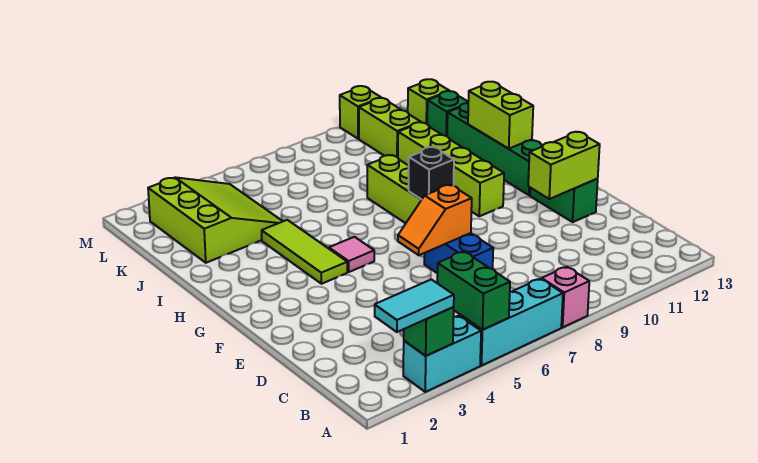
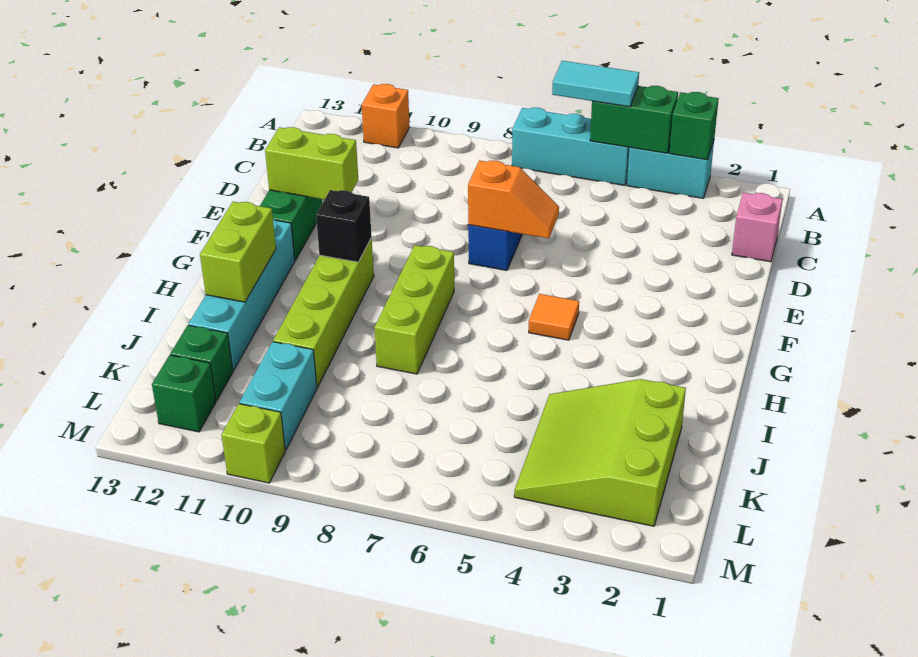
cyan 1x2 tile [375,279,454,332] -> cyan 1x2 tile moved to [552,61,639,107]
green 1x2 brick [437,252,510,330] -> green 1x2 brick turned to [590,86,678,153]
pink 1x1 brick [542,267,589,327] -> pink 1x1 brick moved to [732,192,783,262]
none -> orange 1x1 brick [362,84,410,148]
lime 1x3 tile [262,220,347,284] -> none
pink 1x1 tile [329,237,374,272] -> orange 1x1 tile [529,294,579,340]
black 1x1 brick [409,147,454,200] -> black 1x1 brick moved to [316,190,372,262]
green 1x4 brick [447,103,543,195] -> cyan 1x4 brick [188,219,295,371]
lime 1x2 brick [359,98,421,157] -> cyan 1x2 brick [239,342,317,450]
lime 1x1 brick [408,79,449,124] -> green 1x1 brick [152,355,216,432]

